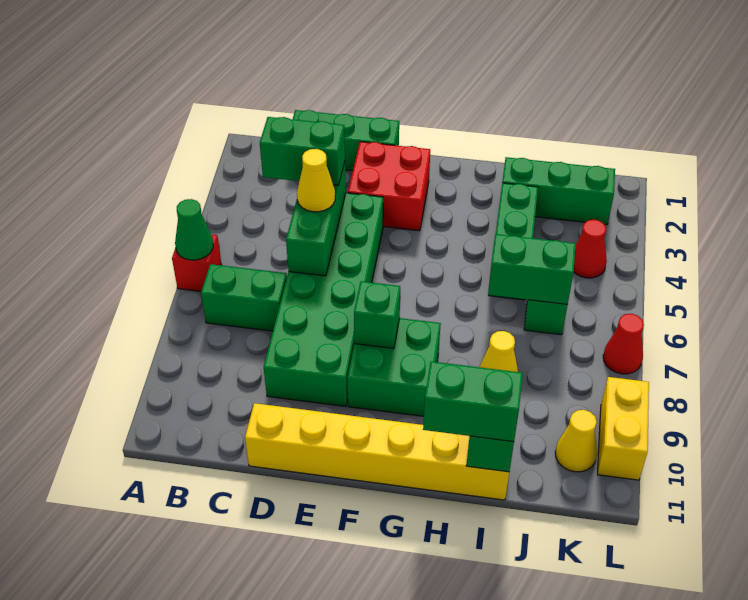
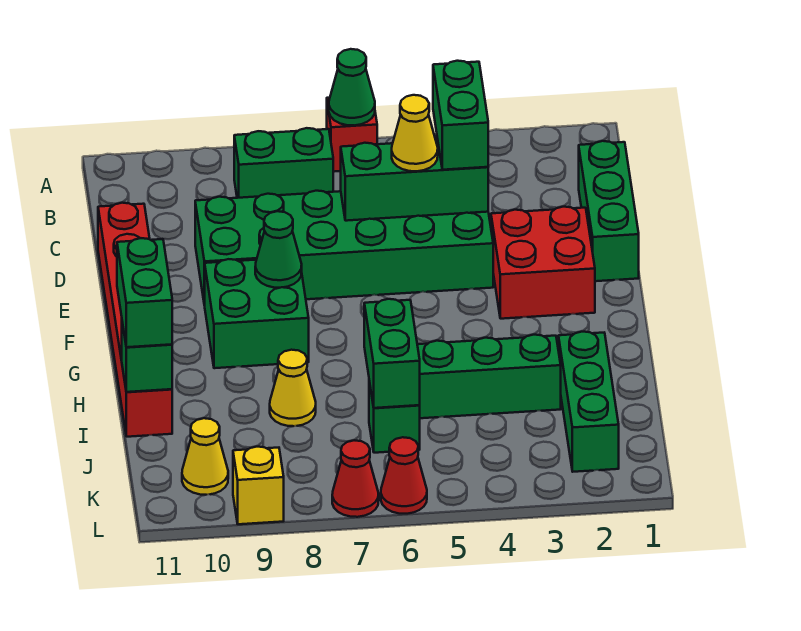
green 1x2 brick [201,264,287,331] -> green 1x2 brick turned to [234,128,333,198]
yellow 1x6 brick [245,403,509,500] -> red 1x6 brick [98,203,172,437]
green 1x1 brick [354,281,400,349] -> green 1x1 cone [255,211,302,288]
red 1x1 cone [574,220,607,278] -> red 1x1 cone moved to [381,437,427,514]
yellow 1x2 brick [598,377,649,480] -> yellow 1x1 brick [233,447,284,524]

